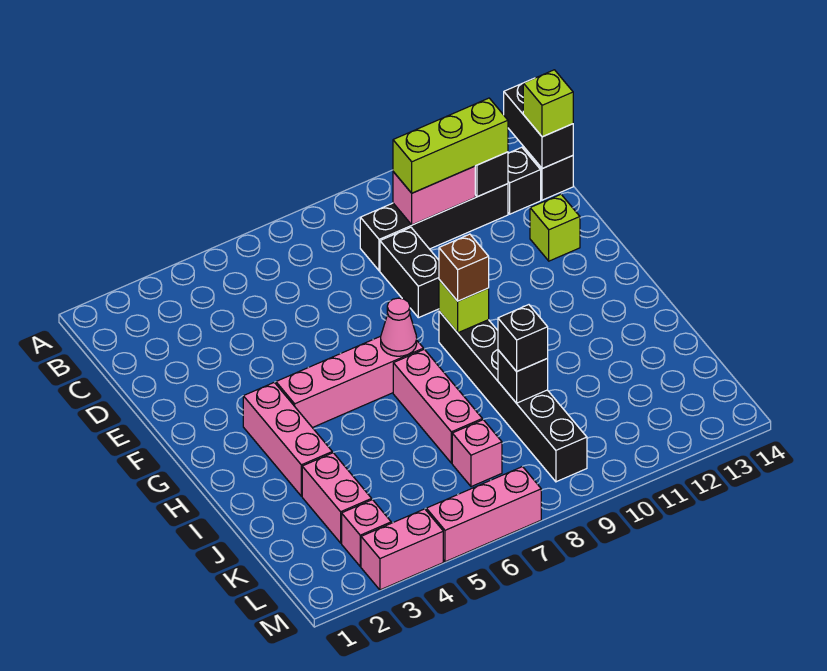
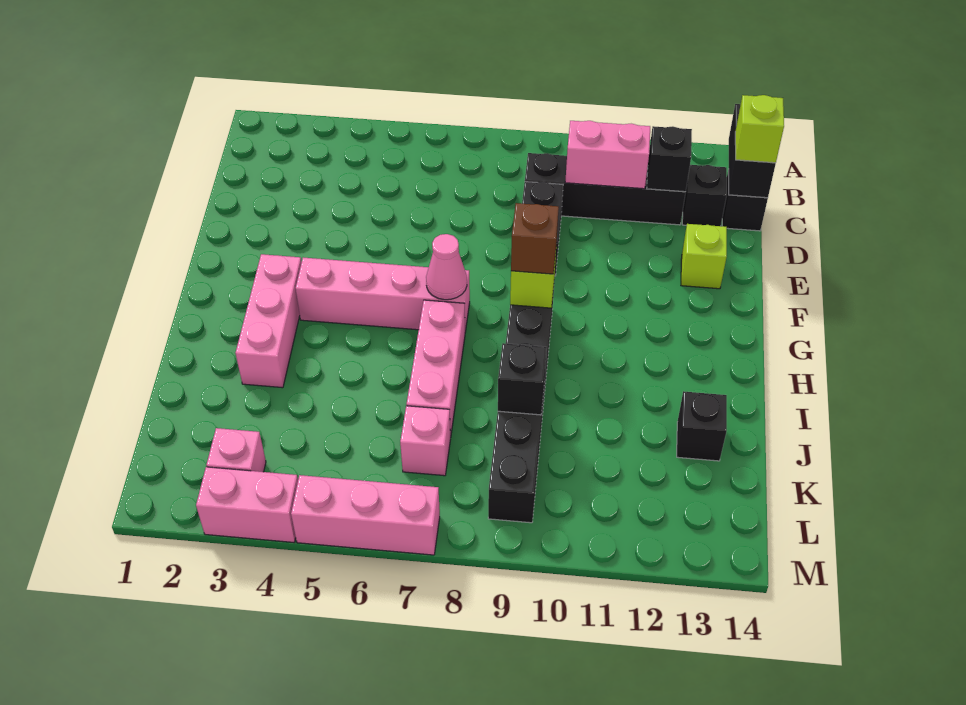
lime 1x3 brick [393,98,508,193] -> none
pink 1x2 brick [302,453,372,543] -> none
black 1x1 brick [498,305,548,372] -> black 1x1 brick moved to [677,391,727,461]

